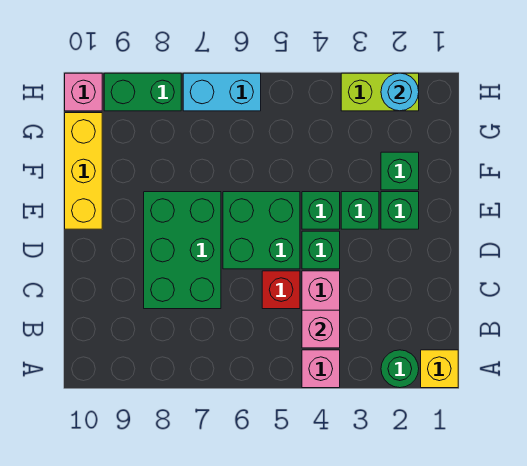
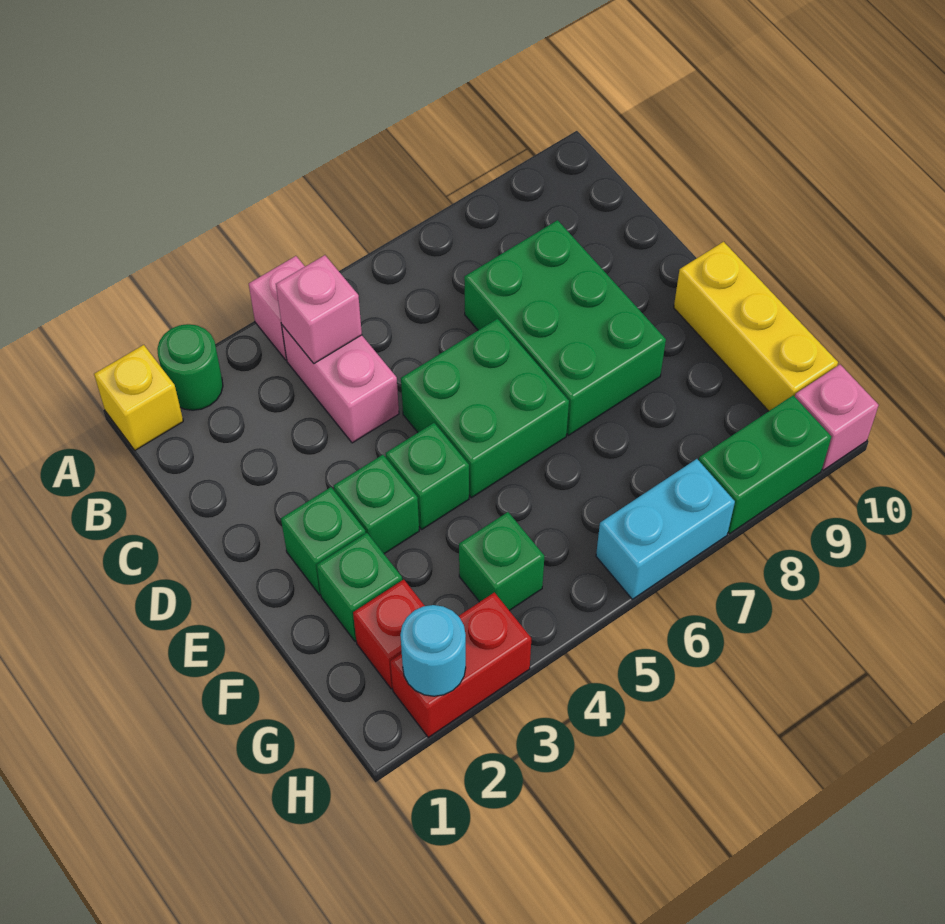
red 1x1 brick [262,271,300,309] -> red 1x1 brick moved to [353,580,425,689]
green 1x1 brick [302,231,340,269] -> green 1x1 brick moved to [459,512,544,611]
lime 1x2 brick [341,73,419,111] -> red 1x2 brick [390,592,531,737]

